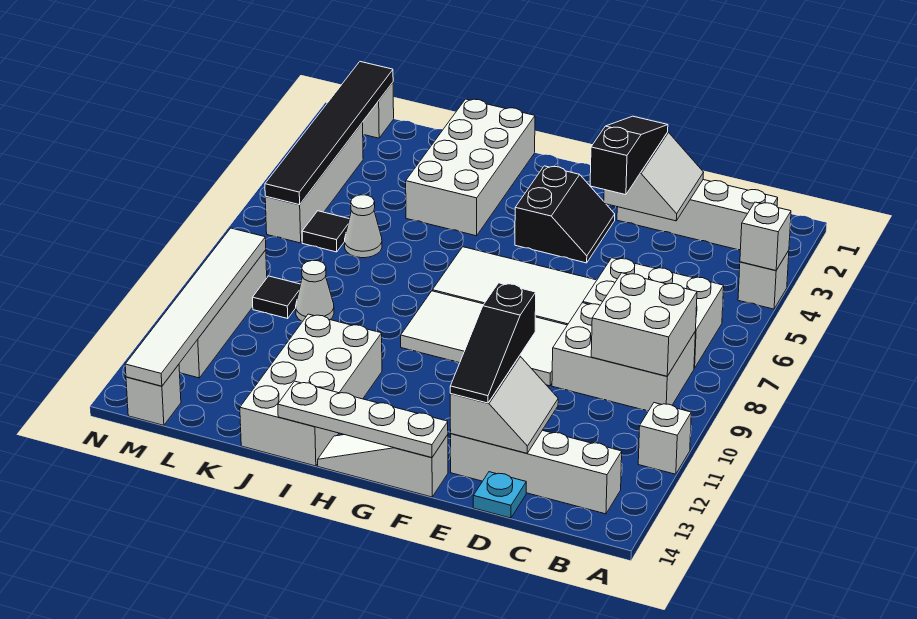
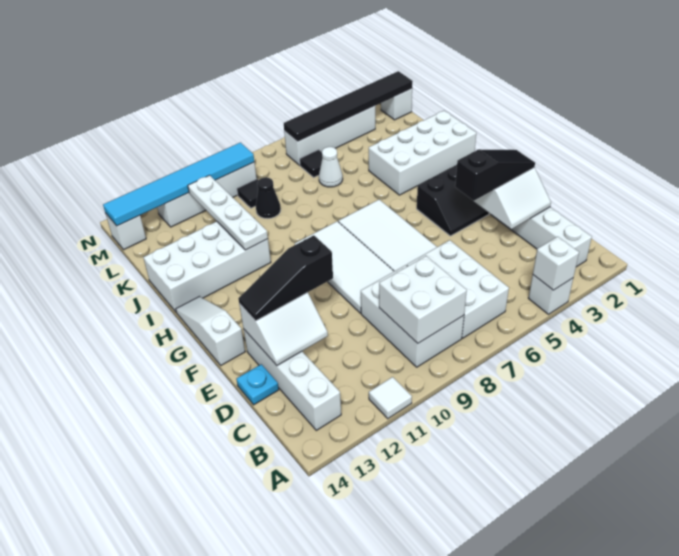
white 1x1 brick [638,403,691,474] -> white 1x1 tile [369,377,412,419]
white 1x4 plate [278,381,448,458] -> white 1x4 plate moved to [188,175,268,250]
white 1x1 cone [296,260,334,322] -> black 1x1 cone [256,177,281,219]
white 1x6 tile [125,228,266,386] -> cyan 1x6 tile [103,143,254,226]

